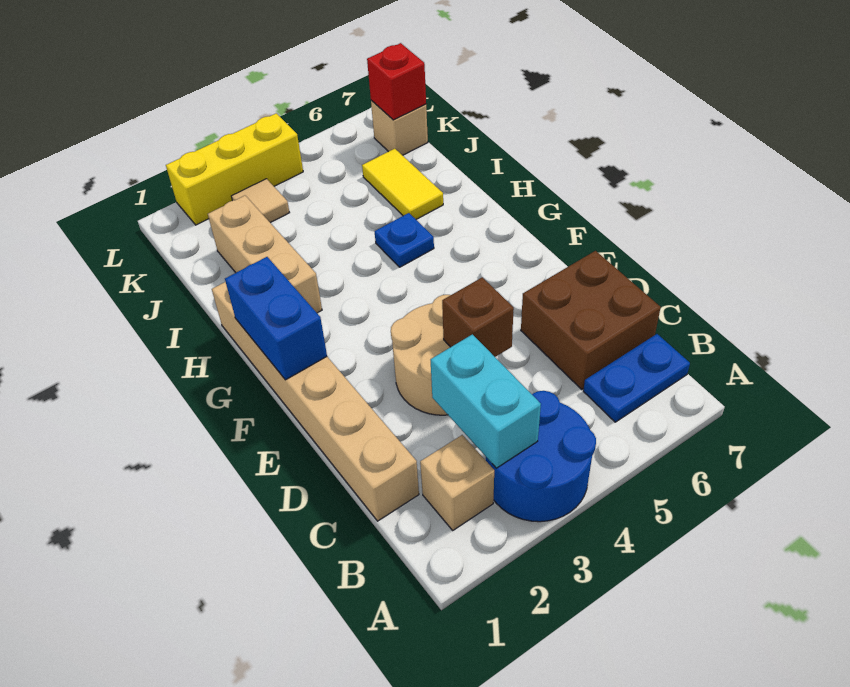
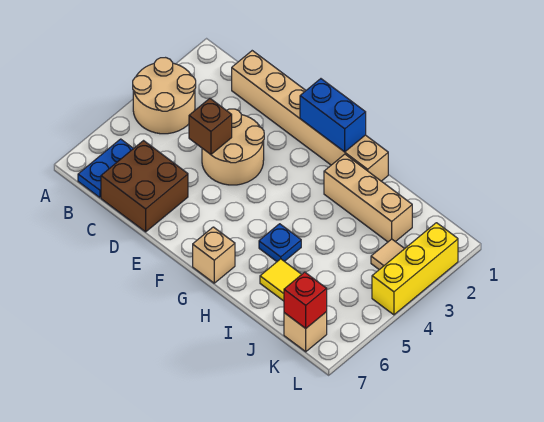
blue 2x2 round brick [486,391,596,522] -> tan 2x2 round brick [133,58,196,134]
tan 1x1 brick [420,435,494,530] -> tan 1x1 brick moved to [193,227,235,283]
cyan 1x2 brick [431,334,541,468] -> none

